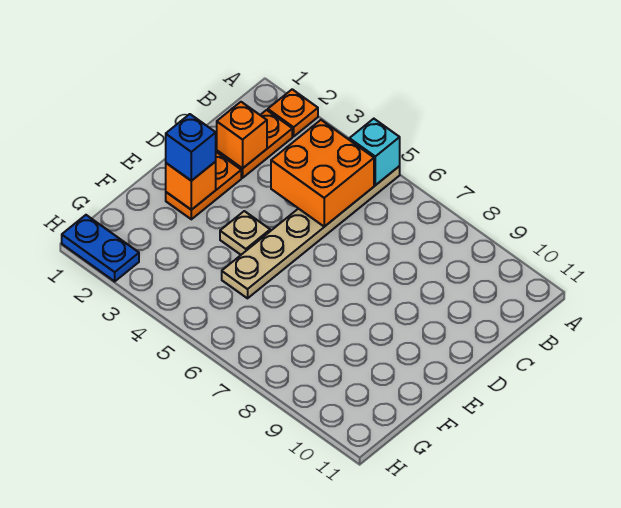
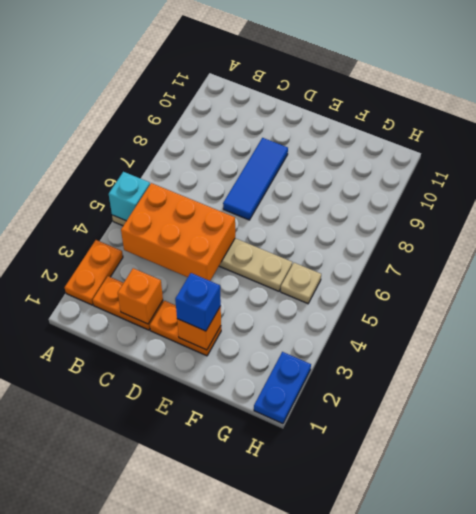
orange 1x1 plate [268,89,318,136] -> orange 1x2 plate [65,240,123,305]
orange 2x2 brick [271,120,374,227] -> orange 2x3 brick [121,183,235,281]
none -> blue 1x3 tile [223,138,288,220]
tan 1x1 plate [220,211,270,255] -> tan 1x1 plate moved to [281,263,321,304]

